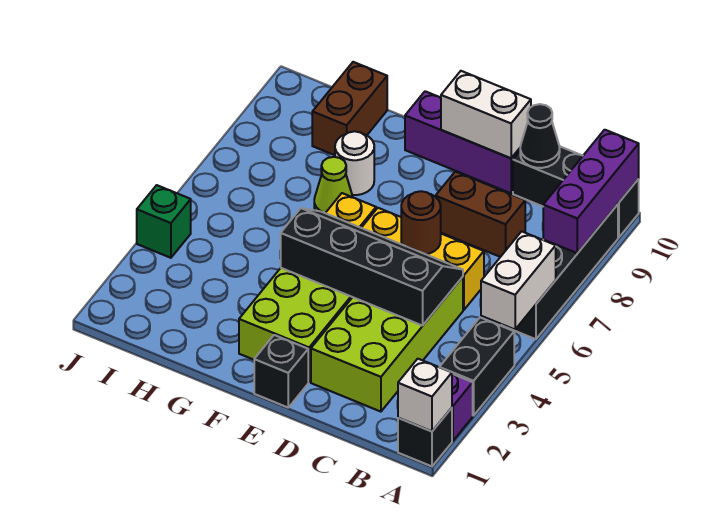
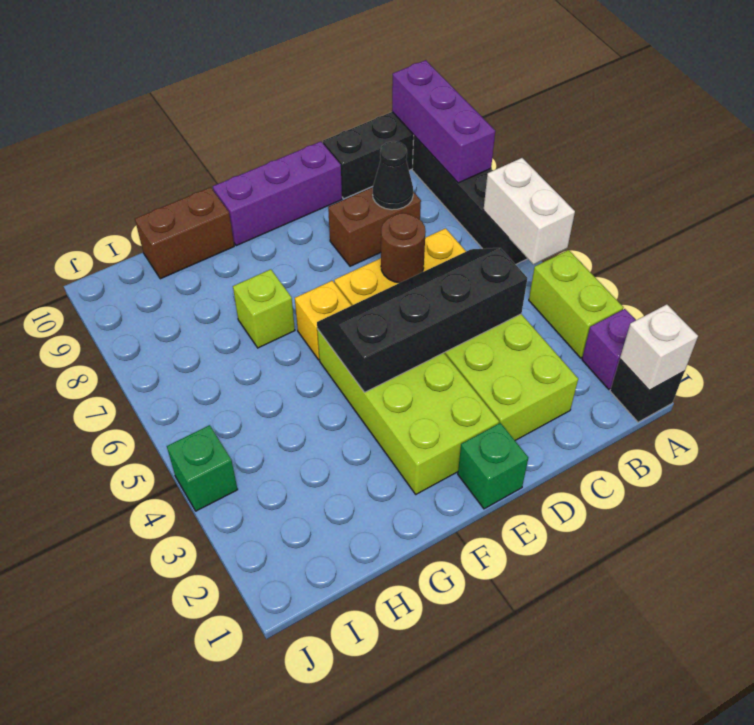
black 1x2 brick [440,318,514,416] -> lime 1x2 brick [529,250,623,358]
black 1x1 cone [520,104,560,168] -> black 1x1 cone moved to [373,141,413,210]
white 1x2 brick [441,71,531,158] -> none
black 1x1 brick [254,335,308,407] -> green 1x1 brick [458,423,528,509]
lime 1x1 cone [314,157,353,213] -> lime 1x1 brick [233,269,295,348]
white 1x1 round brick [335,131,374,195] -> none
brown 1x2 brick [312,62,387,155] -> brown 1x2 brick turned to [135,187,234,279]

